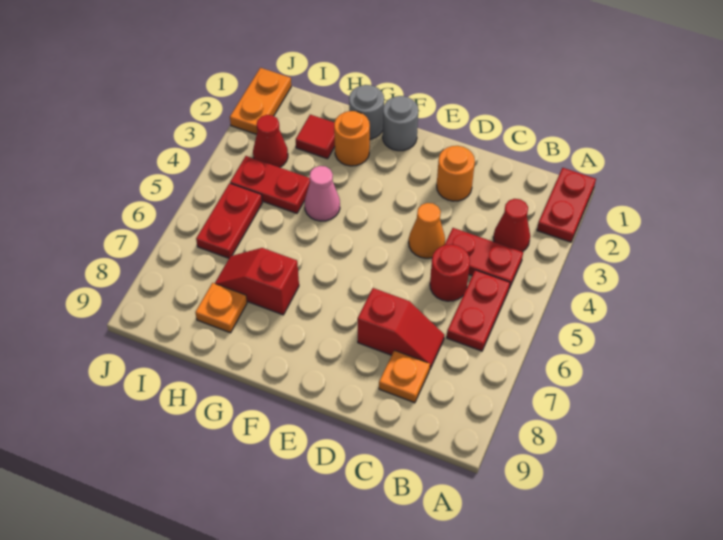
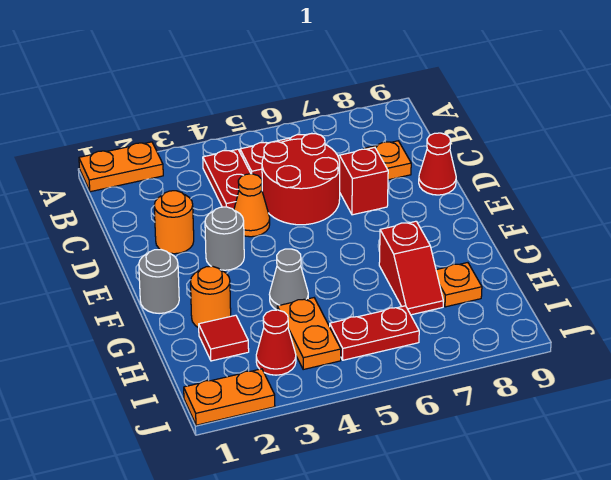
red 1x2 plate [537,168,596,242] -> orange 1x2 plate [79,142,163,192]
red 1x1 cone [493,199,530,252] -> red 1x1 cone moved to [419,133,456,195]
red 1x1 round brick [430,244,470,301] -> red 2x2 round brick [262,134,340,225]
grey 1x1 round brick [349,85,384,139] -> grey 1x1 round brick moved to [205,207,244,270]
pink 1x1 cone [304,166,340,221] -> grey 1x1 cone [269,249,308,310]
red 1x2 plate [230,156,310,213] -> orange 1x2 plate [277,298,341,369]

